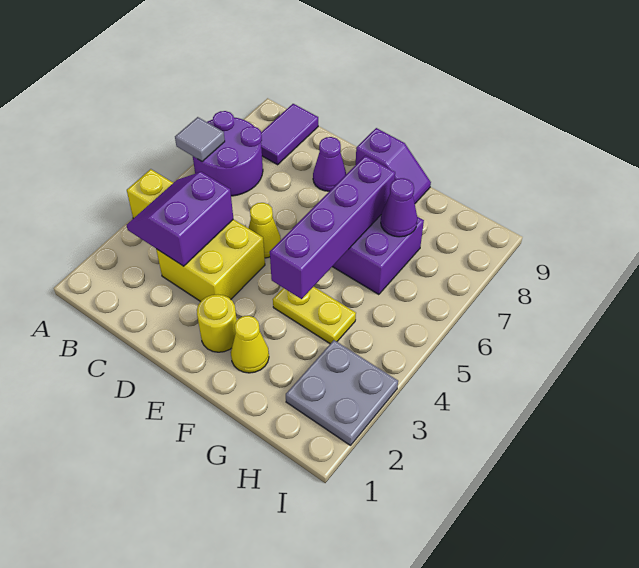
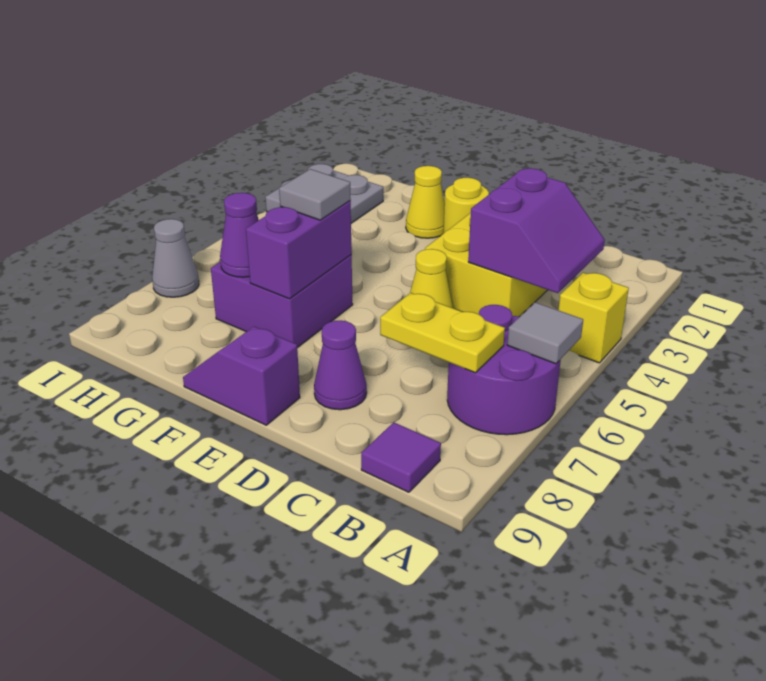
purple 1x2 tile [261,104,318,165] -> purple 1x1 tile [361,422,441,492]
yellow 1x2 plate [273,287,356,344] -> yellow 1x2 plate moved to [380,293,505,373]
purple 1x4 brick [270,156,395,299] -> purple 1x2 brick [246,201,352,299]
none -> grey 1x1 tile [279,169,351,220]
none -> grey 1x1 cone [152,219,199,297]

